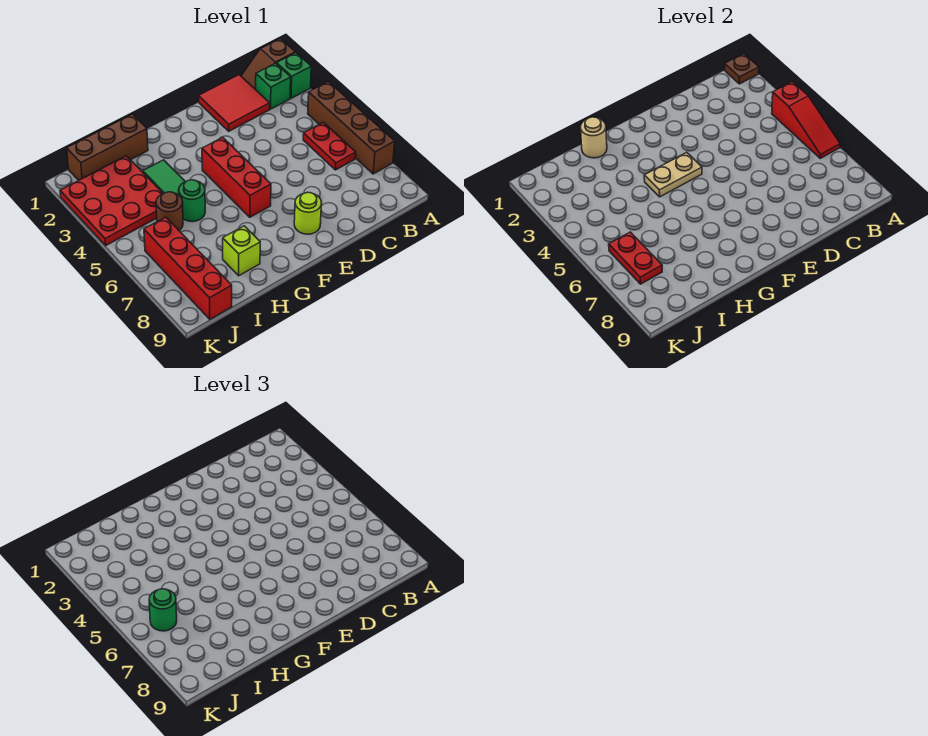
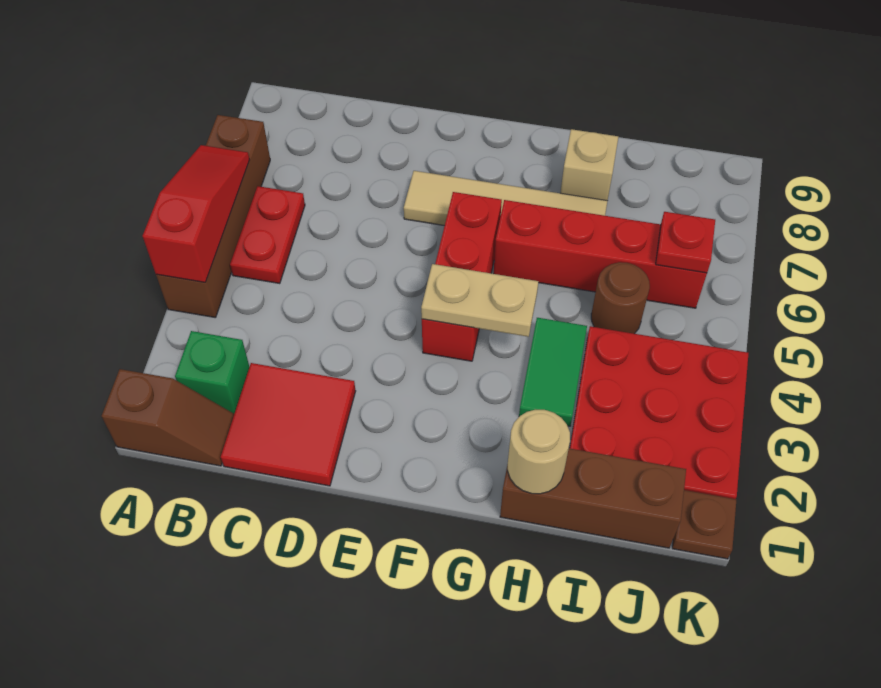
brown 1x1 plate [725,54,759,84] -> brown 1x1 plate moved to [672,490,736,559]
green 1x1 brick [277,53,311,98] -> none
none -> tan 1x4 tile [404,171,607,226]
lime 1x1 round brick [294,192,322,234] -> none
green 1x1 round brick [179,180,205,222] -> none
lime 1x1 brick [223,226,260,276] -> tan 1x1 brick [560,129,618,201]
red 1x4 brick [144,217,232,319] -> red 1x4 brick turned to [494,200,707,308]
red 1x2 plate [609,232,662,284] -> red 1x1 plate [656,212,715,273]
green 1x1 round brick [149,589,177,631] -> none

